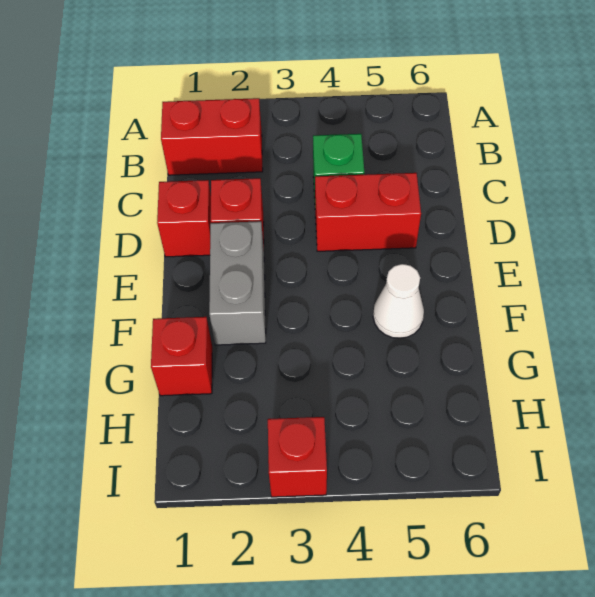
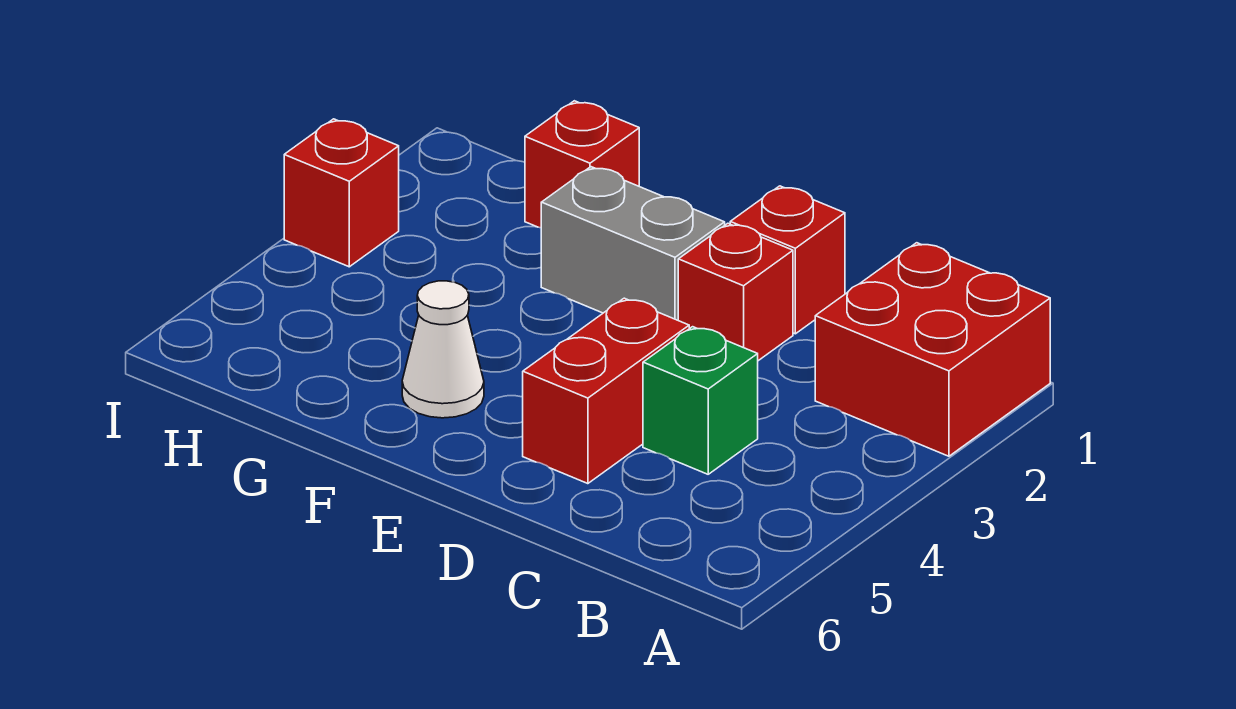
red 1x2 brick [161,98,263,175] -> red 2x2 brick [815,243,1050,456]

